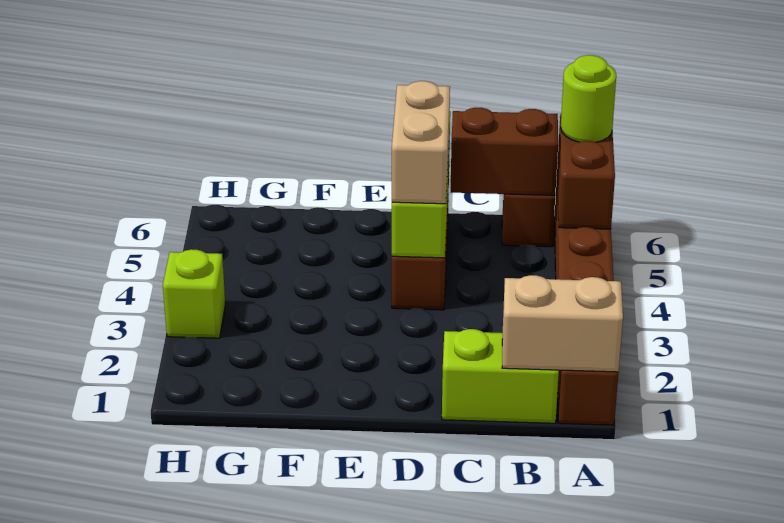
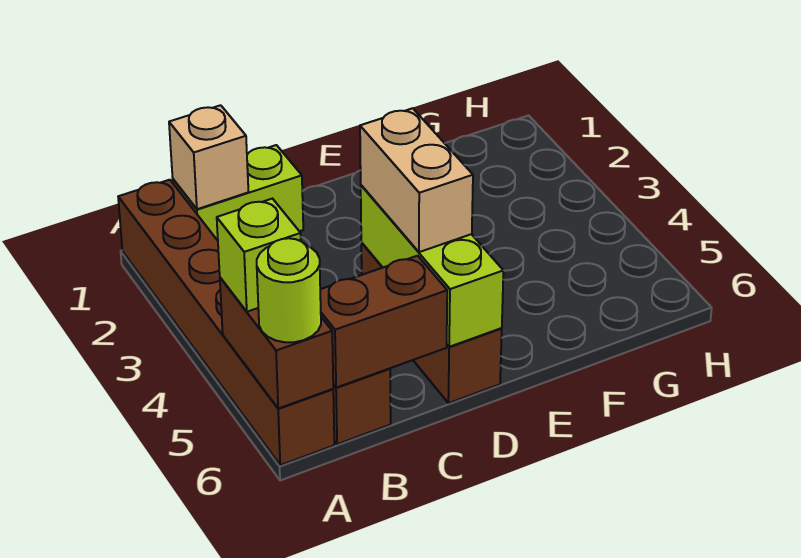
tan 1x2 brick [502,275,623,372] -> tan 1x1 brick [169,105,248,209]
lime 1x1 brick [163,249,225,338] -> lime 1x1 brick moved to [217,199,301,312]

